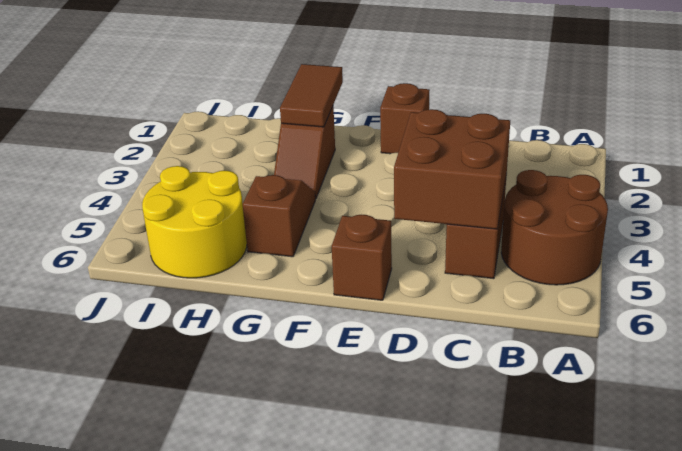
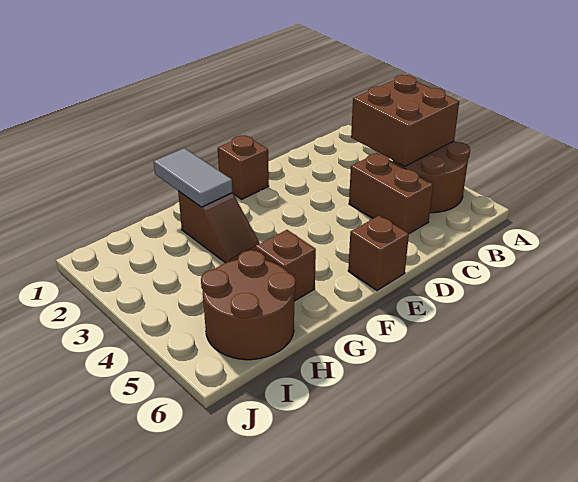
brown 2x2 brick [394,109,510,229] -> brown 2x2 brick moved to [351,75,459,167]
brown 1x2 tile [280,64,343,127] -> grey 1x2 tile [154,148,233,207]
yellow 2x2 round brick [142,166,247,278] -> brown 2x2 round brick [201,250,296,360]

